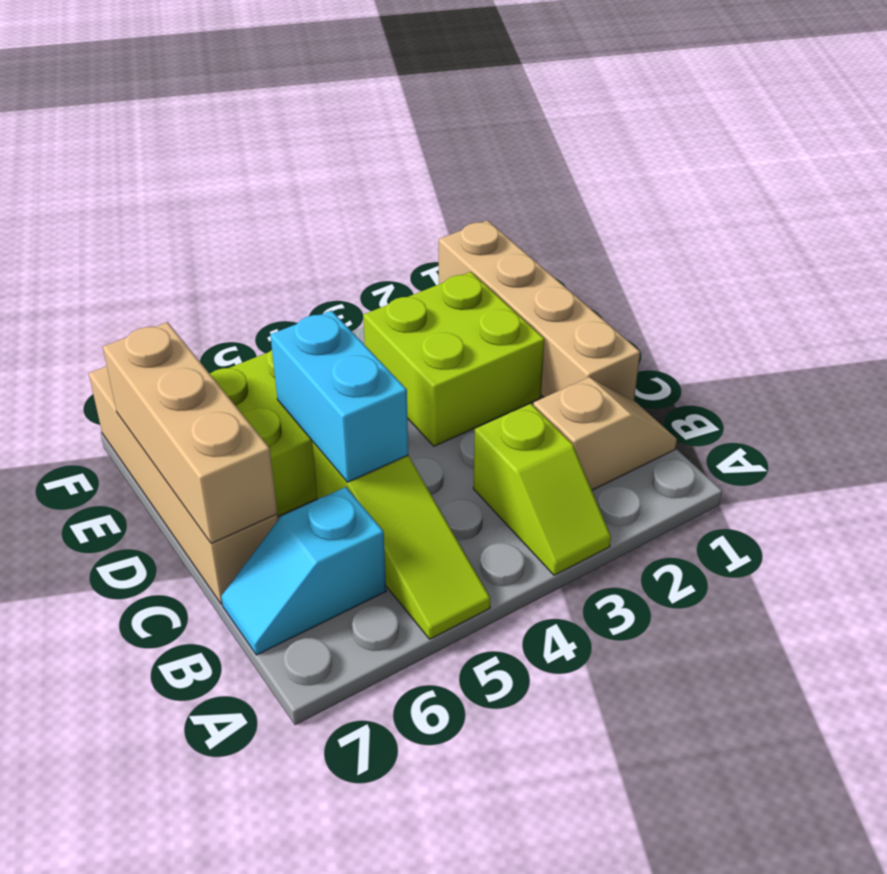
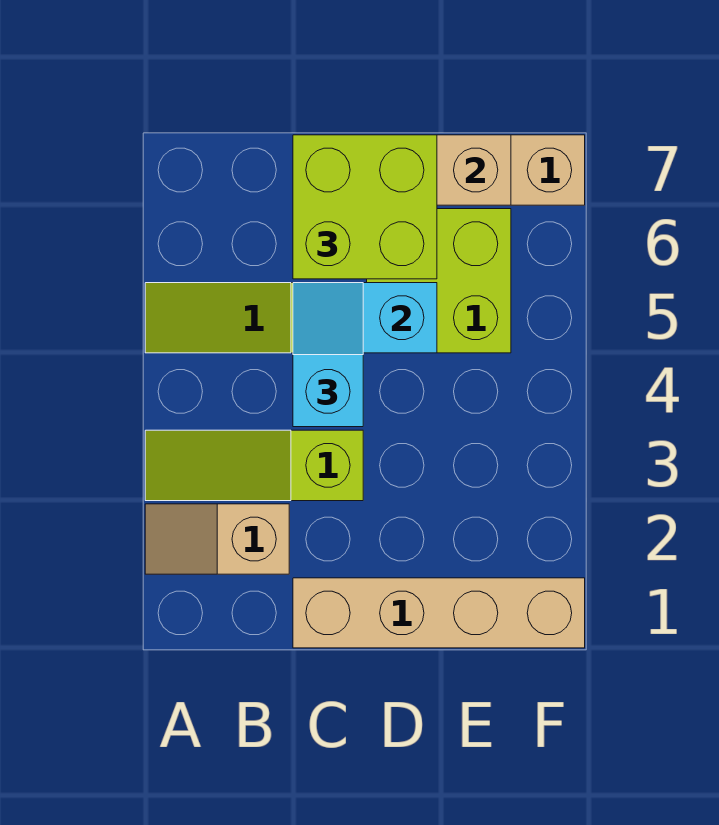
lime 1x2 slope [473,404,611,575] -> lime 1x3 slope [145,430,363,501]
tan 1x2 slope [533,377,677,490] -> tan 1x2 slope turned to [145,504,289,574]
cyan 1x2 slope [221,487,386,655] -> cyan 1x2 slope moved to [293,283,363,427]
lime 2x2 brick [363,272,545,446] -> lime 2x2 brick moved to [293,135,437,279]

